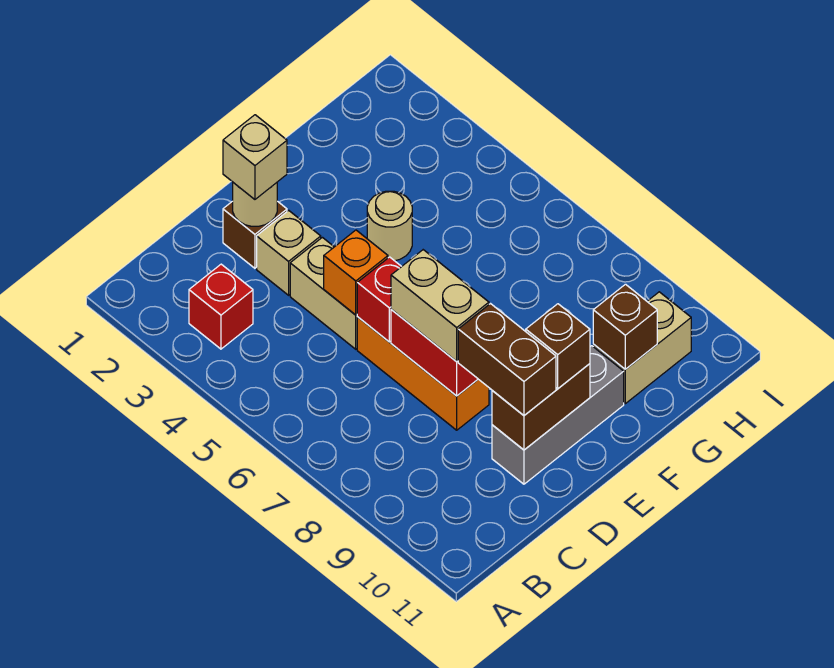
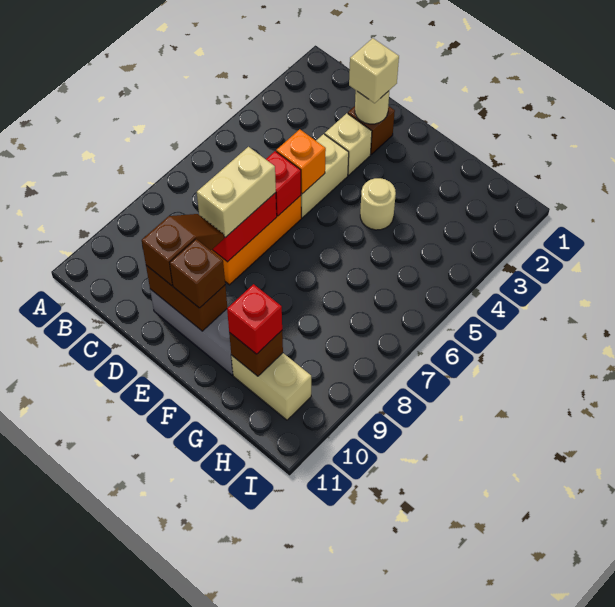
red 1x1 brick [189,264,253,349] -> red 1x1 brick moved to [227,284,282,354]
brown 1x2 brick [458,304,556,415] -> brown 1x2 slope [142,214,224,286]

